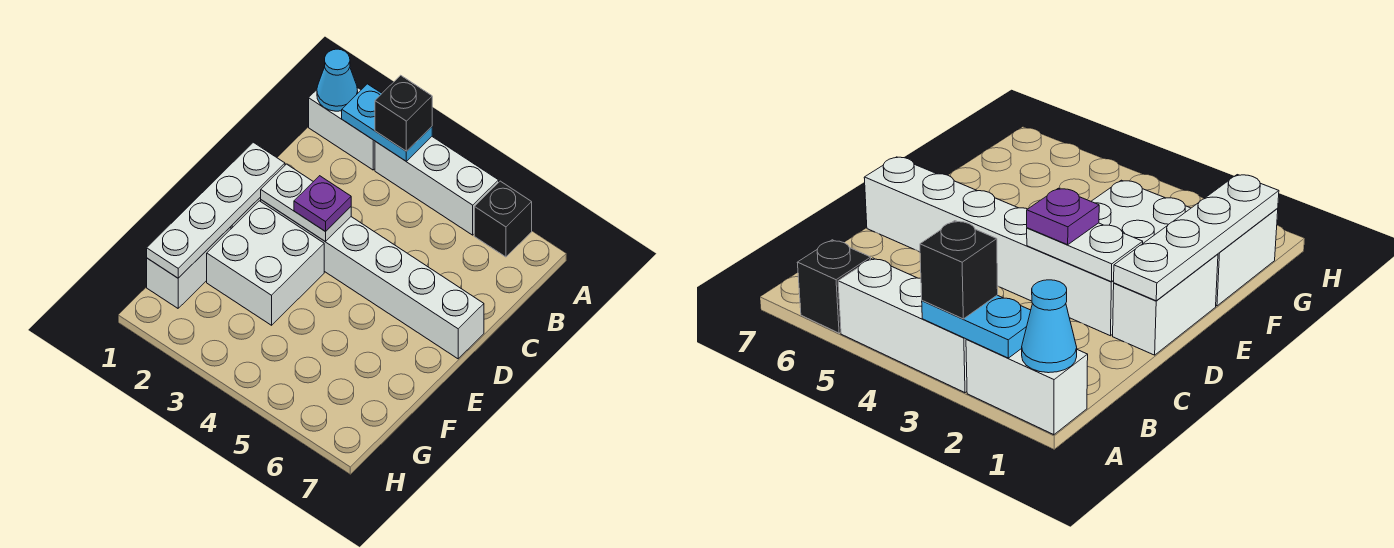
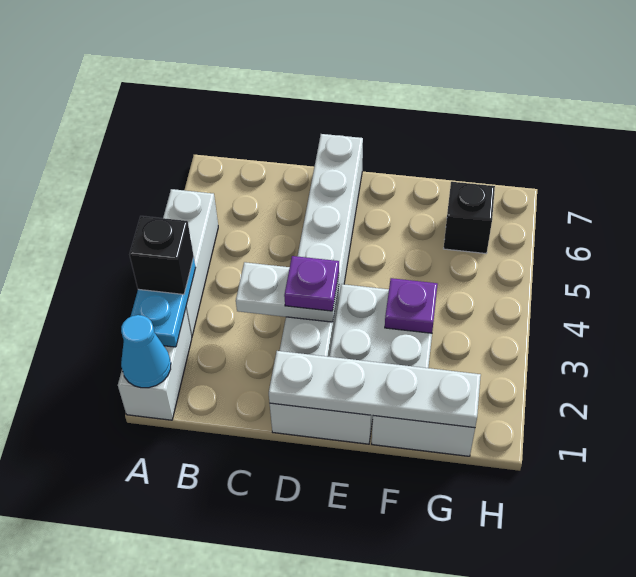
black 1x1 brick [474,181,532,257] -> black 1x1 brick moved to [444,182,495,254]
white 1x2 plate [261,164,351,241] -> white 1x2 plate turned to [236,262,339,322]
none -> purple 1x1 plate [385,278,438,333]

